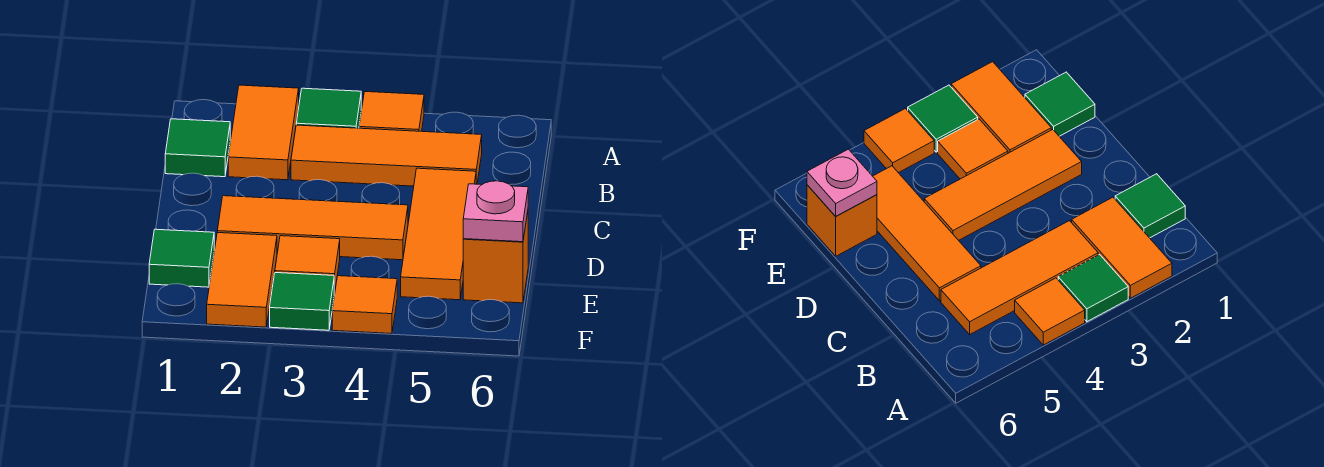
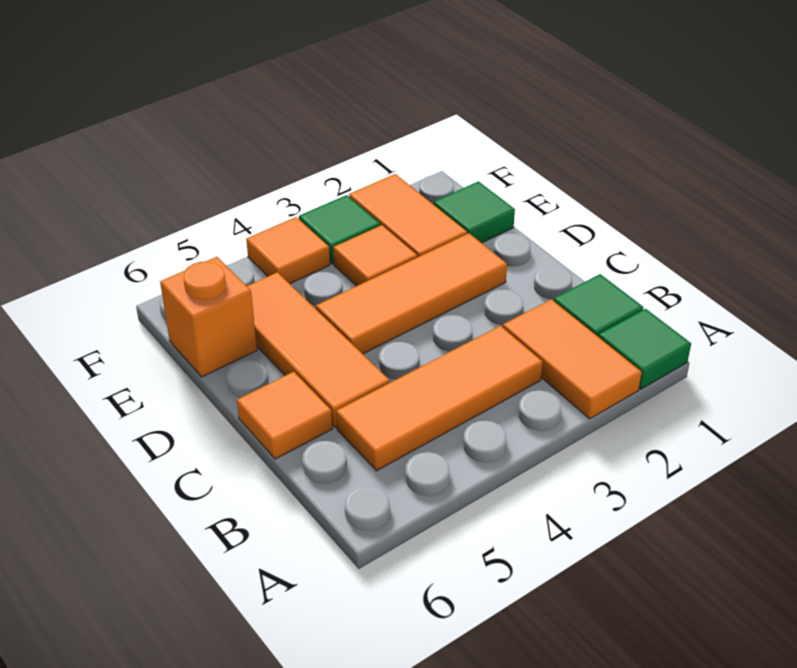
green 1x1 tile [296,88,361,128] -> green 1x1 tile moved to [598,309,691,389]
orange 1x1 tile [359,92,424,131] -> orange 1x1 tile moved to [237,372,332,459]
pink 1x1 plate [463,181,528,242] -> none

